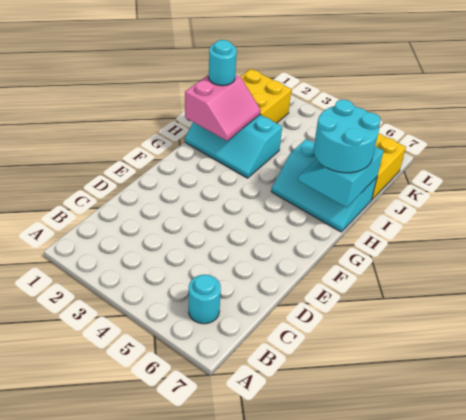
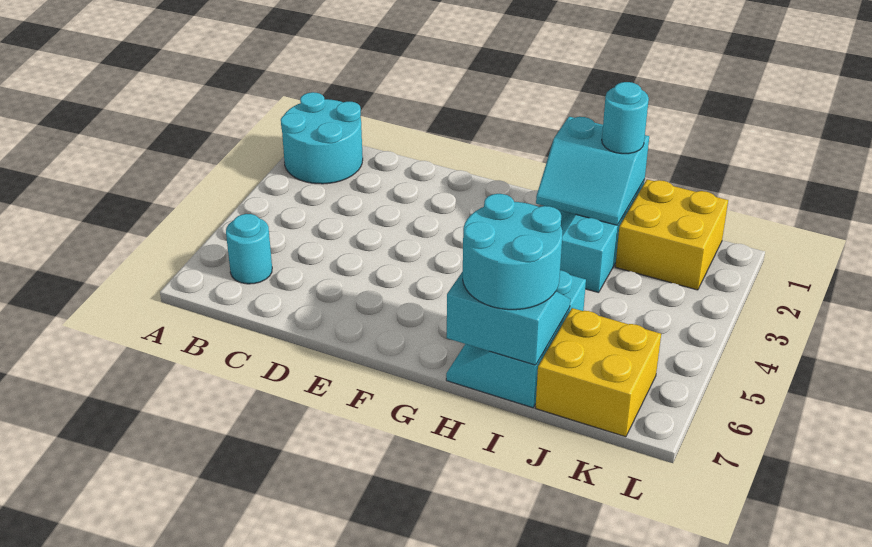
none -> cyan 2x2 round brick [281,92,363,184]
pink 2x2 slope [185,75,261,141] -> cyan 2x2 slope [536,117,649,225]

